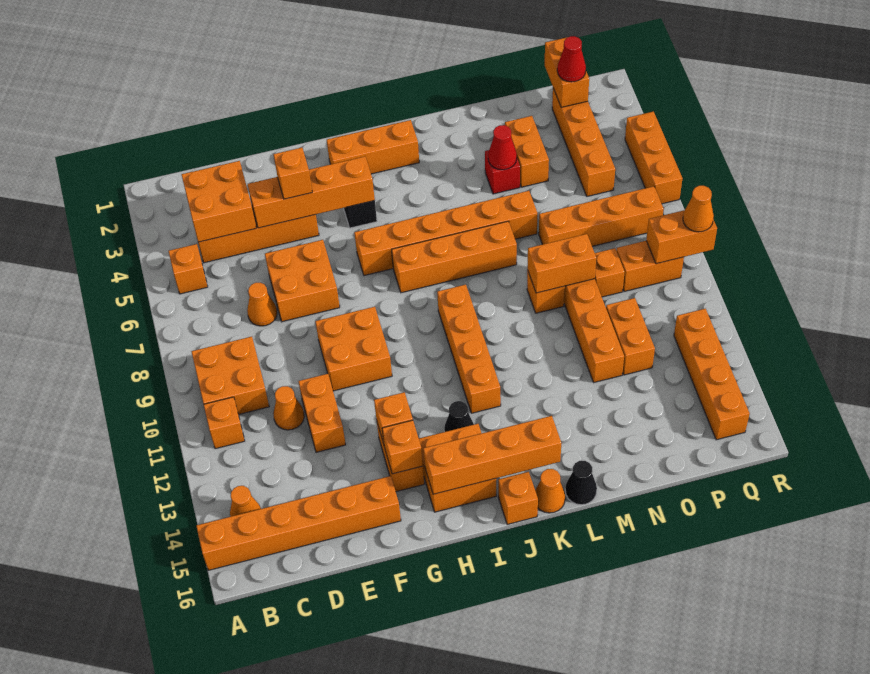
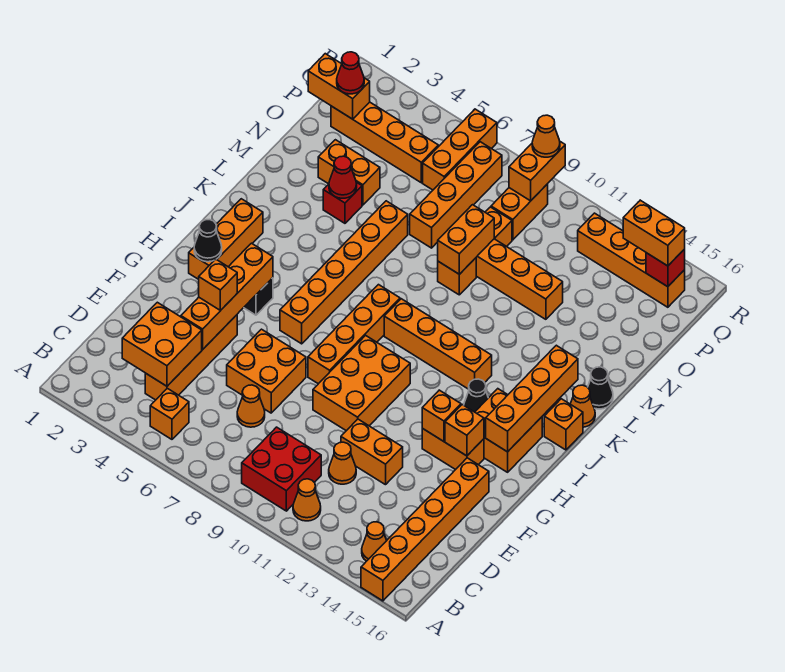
orange 2x2 brick [192,337,269,414] -> red 2x2 brick [242,427,321,511]
orange 1x1 brick [204,397,245,449] -> orange 1x1 cone [293,479,321,521]
orange 2x2 brick [315,307,392,391] -> orange 2x3 brick [313,335,410,431]
none -> black 1x1 cone [194,220,222,262]
orange 1x4 brick [392,221,517,293] -> orange 1x4 brick moved to [308,285,400,384]
orange 1x2 brick [606,298,655,375] -> orange 1x2 brick moved to [623,200,685,266]
none -> red 1x1 brick [646,249,685,287]
orange 1x3 brick [625,112,682,204] -> orange 1x3 brick turned to [423,109,497,190]

